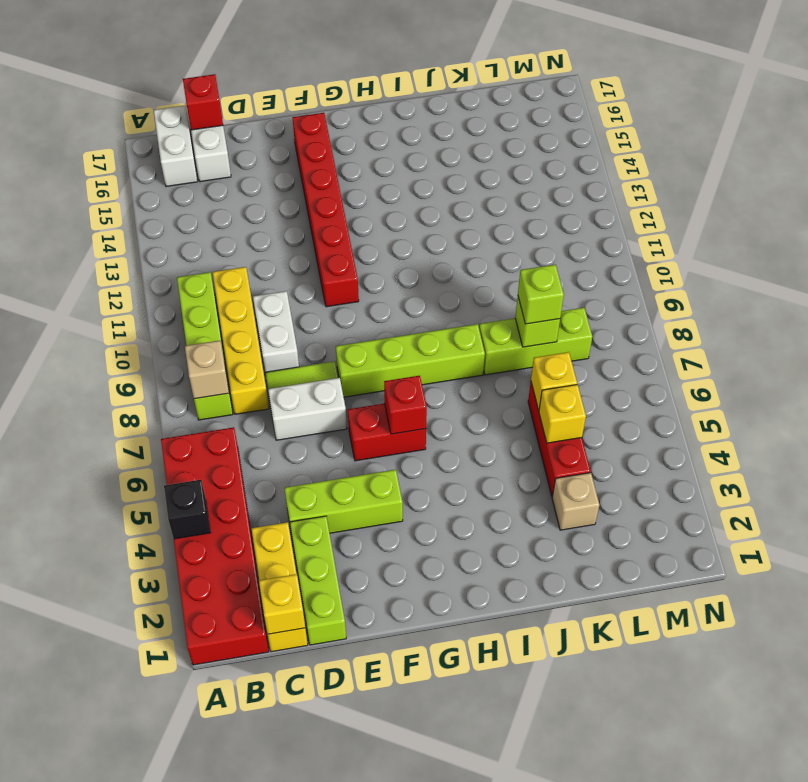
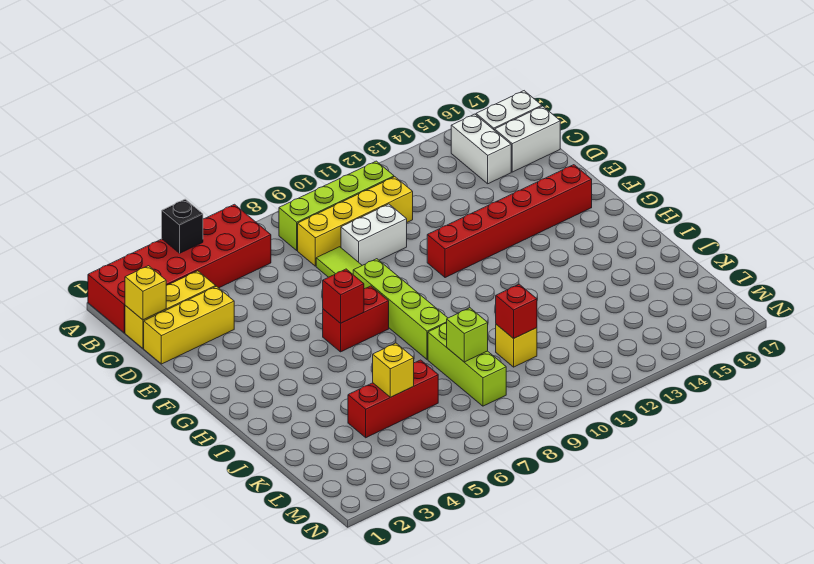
tan 1x1 brick [185,341,229,399] -> none
red 1x1 brick [183,74,223,130] -> red 1x1 brick moved to [496,284,537,339]
lime 1x3 brick [290,516,346,645] -> yellow 1x3 brick [144,286,234,364]
lime 1x3 brick [284,470,403,533] -> none
white 1x2 brick [268,378,347,440] -> white 1x2 brick moved to [451,114,511,184]
red 1x2 brick [348,403,426,461] -> red 1x2 brick turned to [323,286,389,352]
tan 1x1 brick [552,472,599,530] -> none
yellow 1x1 brick [531,352,577,410] -> yellow 1x1 brick moved to [496,324,537,367]
lime 1x1 brick [518,265,564,324] -> none

